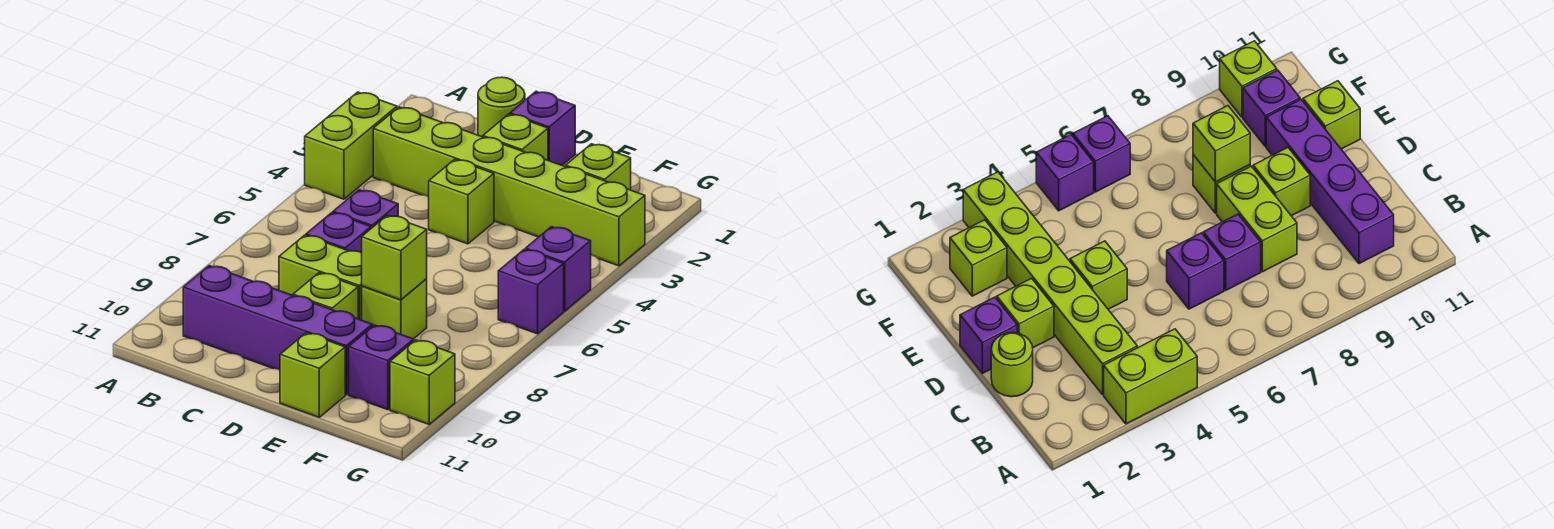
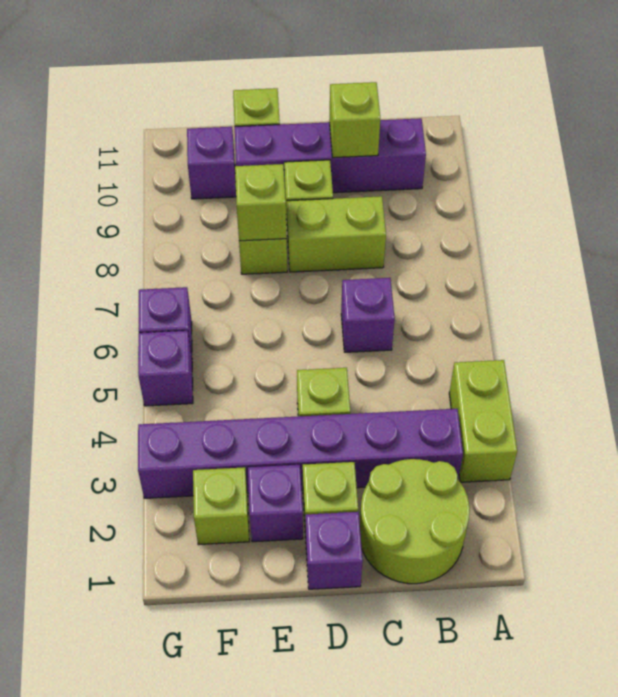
lime 1x6 brick [373,107,645,266] -> purple 1x6 brick [138,409,463,498]
lime 1x1 round brick [478,77,525,137] -> lime 2x2 round brick [360,459,470,584]
purple 1x1 brick [306,213,371,253] -> purple 1x1 brick moved to [248,465,303,542]
lime 1x1 brick [390,340,455,424] -> lime 1x1 brick moved to [329,82,380,158]

